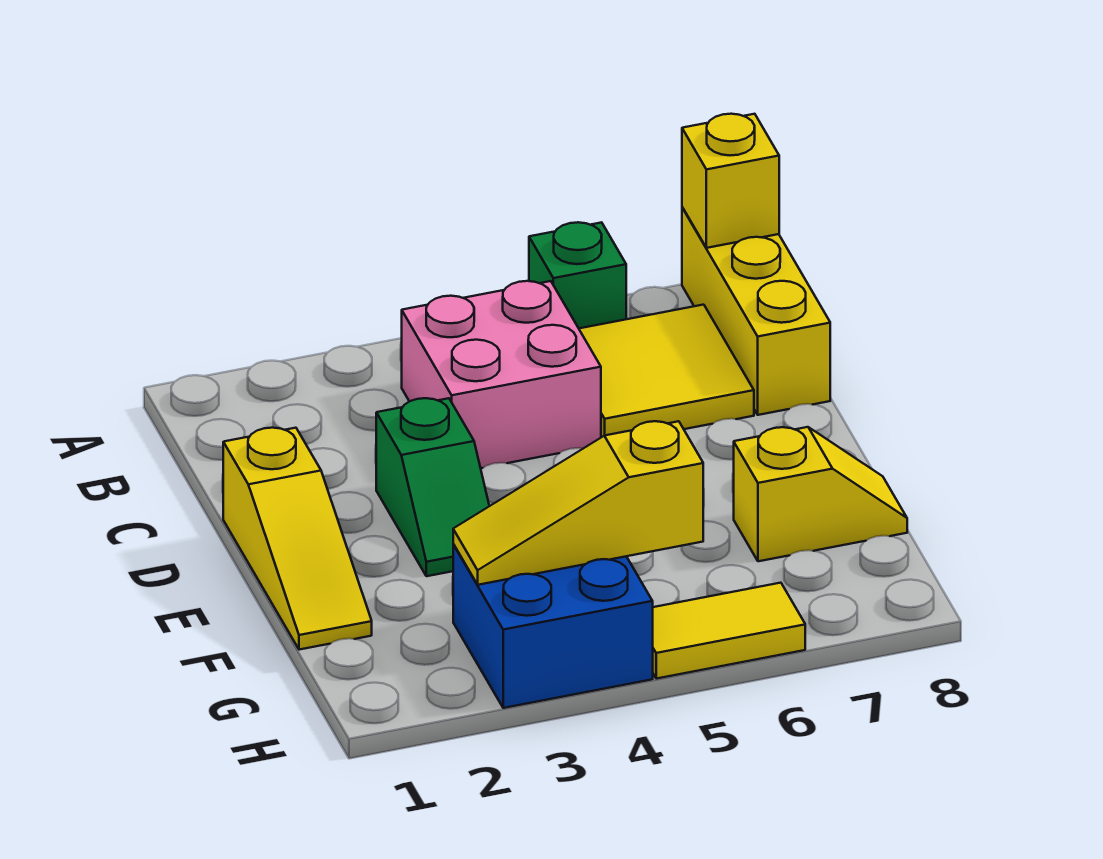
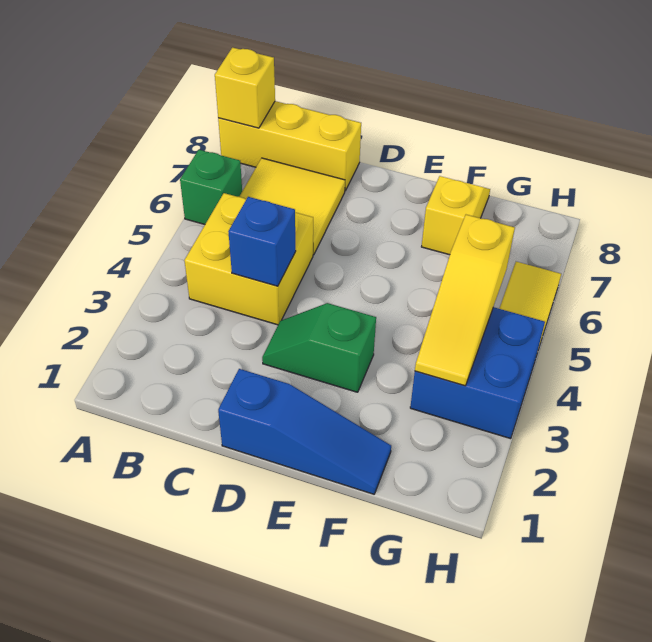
pink 2x2 brick [402,281,601,468] -> yellow 2x2 brick [184,193,313,325]
none -> blue 1x1 brick [228,197,296,286]
yellow 1x3 slope [223,428,372,650] -> blue 1x3 slope [218,369,391,494]
green 1x2 slope [376,398,489,576] -> green 1x2 slope turned to [262,303,376,392]

